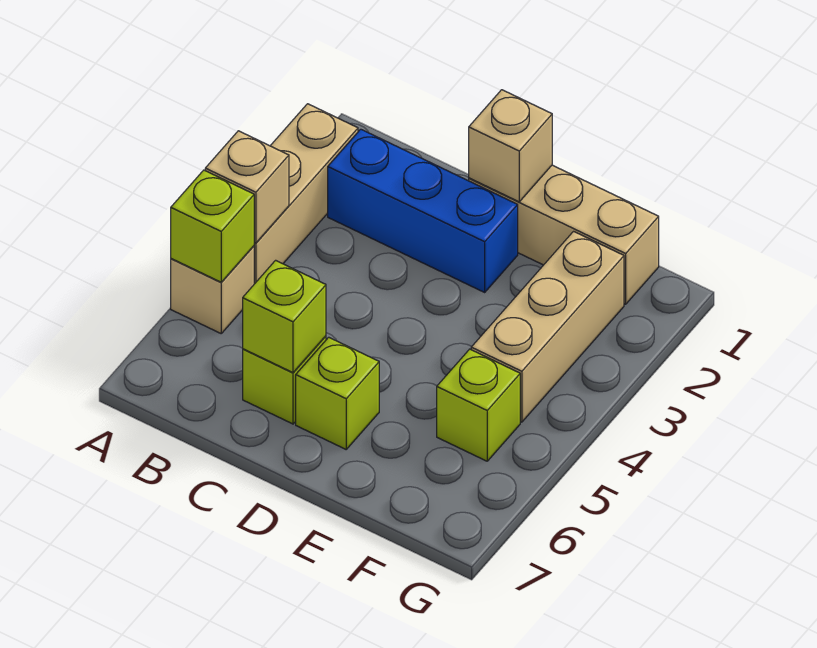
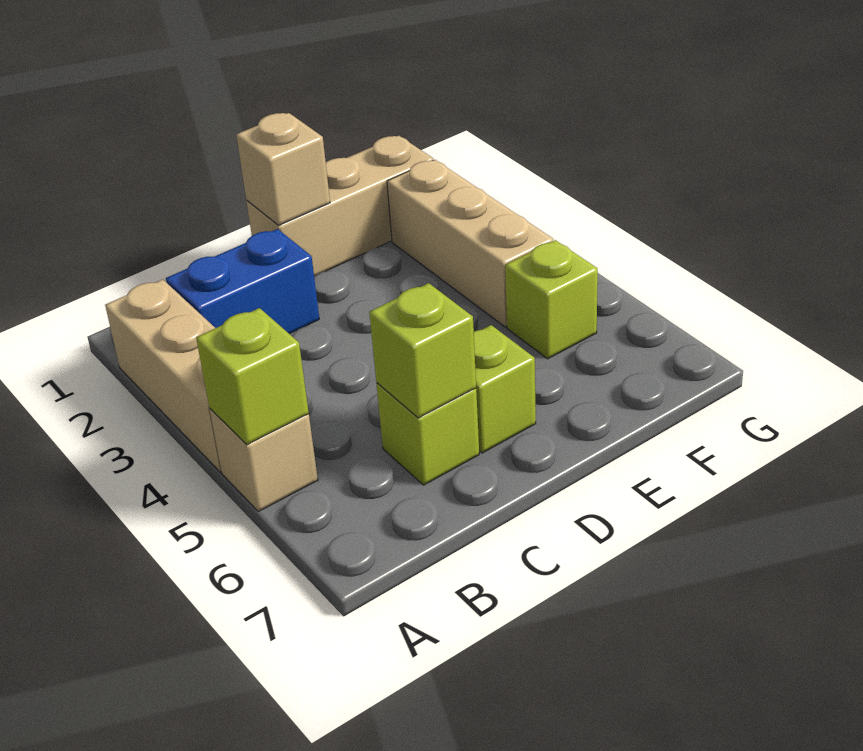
tan 1x1 brick [205,131,289,243] -> none
blue 1x3 brick [328,129,518,292] -> blue 1x2 brick [166,229,319,334]

